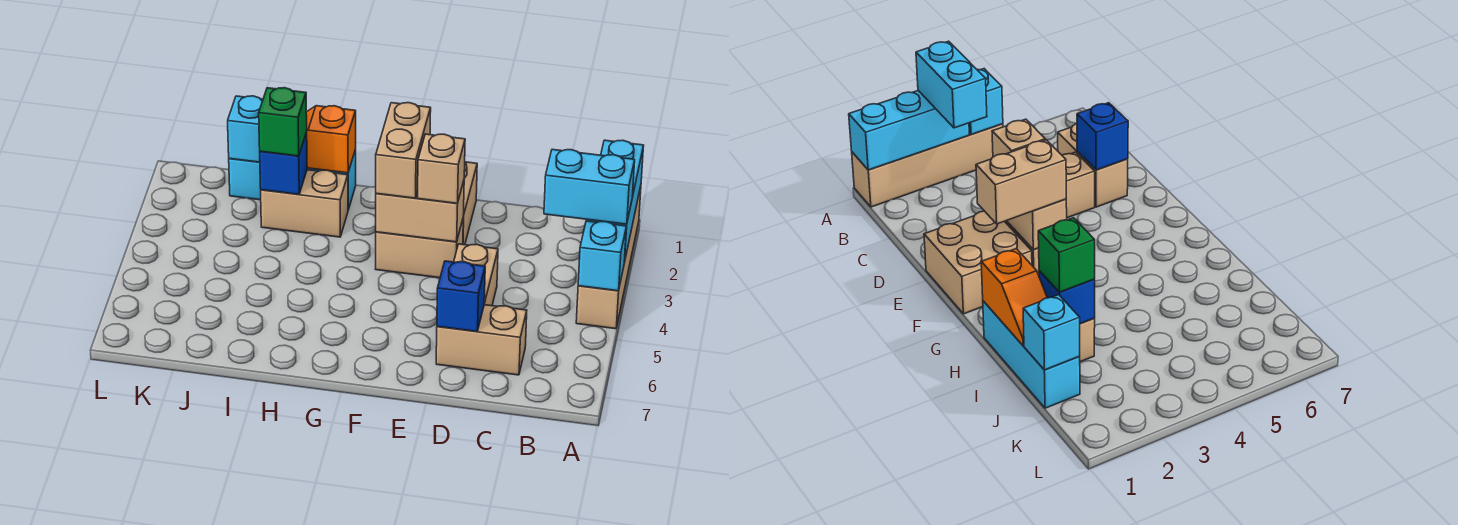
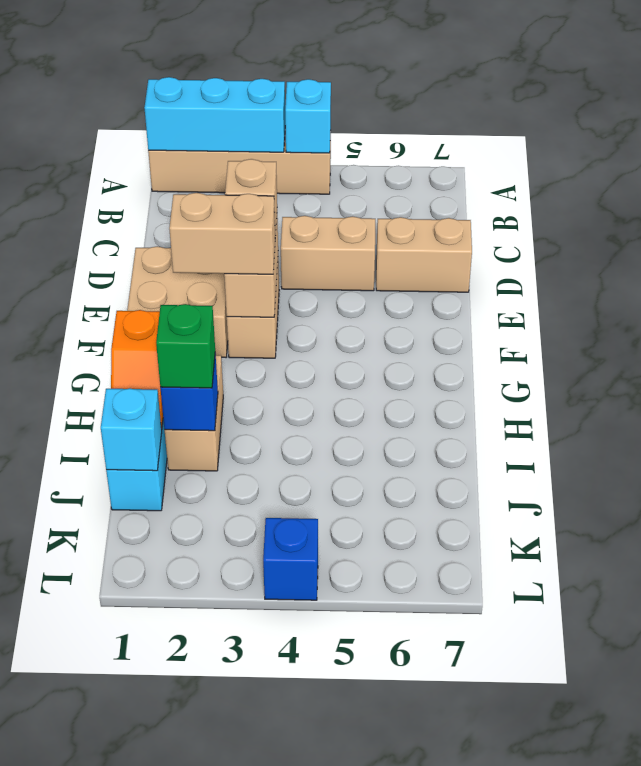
cyan 1x2 brick [544,149,635,224] -> none
tan 1x2 brick [436,305,527,375] -> tan 1x2 brick turned to [376,217,472,292]
blue 1x1 brick [437,261,485,331] -> blue 1x1 brick moved to [263,518,318,600]

